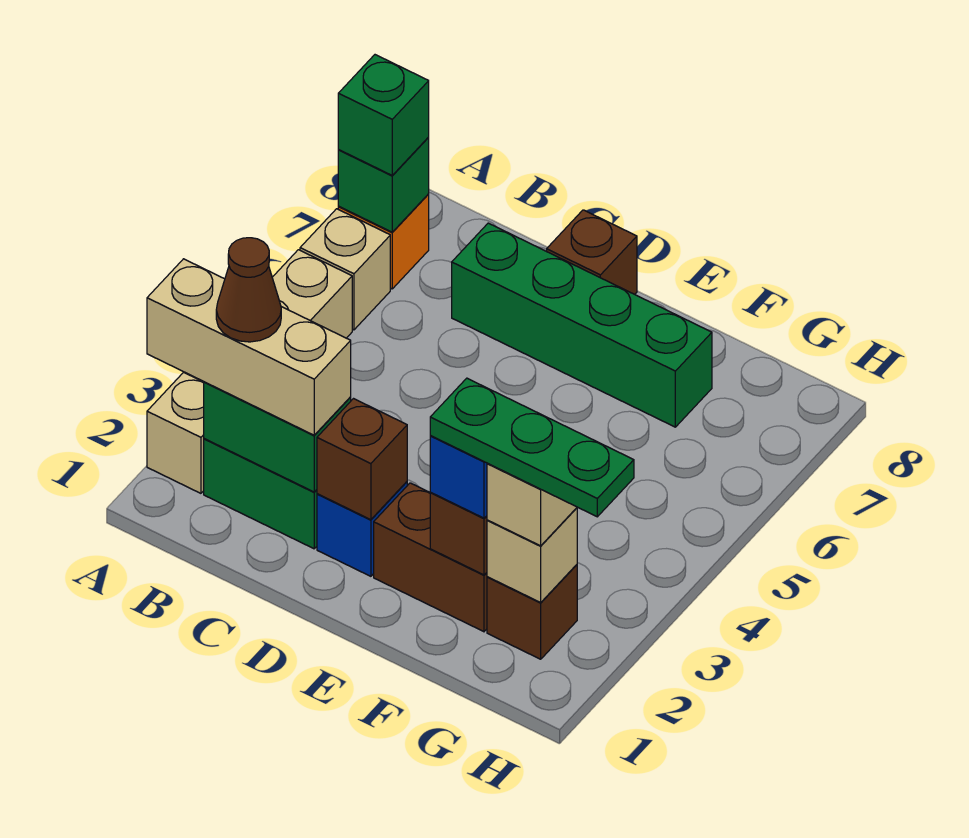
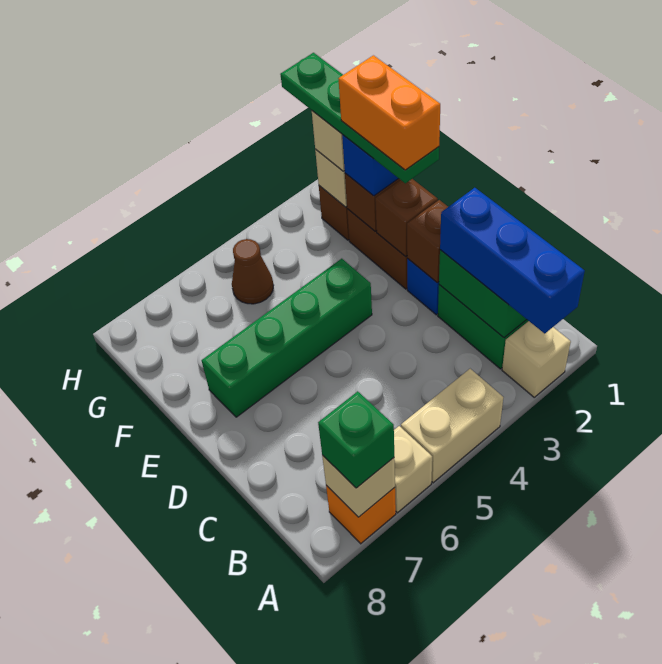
tan 1x3 brick [147,259,351,435] -> blue 1x3 brick [440,188,585,334]
green 1x1 brick [338,138,429,232] -> tan 1x1 brick [322,455,395,517]
brown 1x1 cone [216,238,281,342] -> brown 1x1 cone moved to [232,239,274,304]
green 1x4 brick [452,223,712,427] -> green 1x4 brick turned to [202,259,372,417]
brown 1x1 brick [547,210,637,294] -> brown 1x1 brick moved to [375,179,438,257]
none -> orange 1x2 brick [338,55,440,170]
green 1x3 plate [430,378,634,517] -> green 1x4 plate [280,53,439,183]

